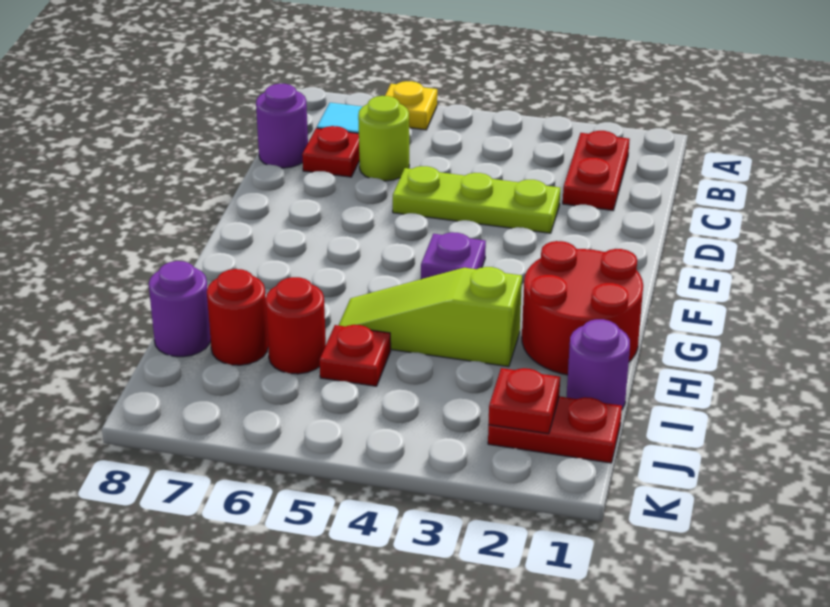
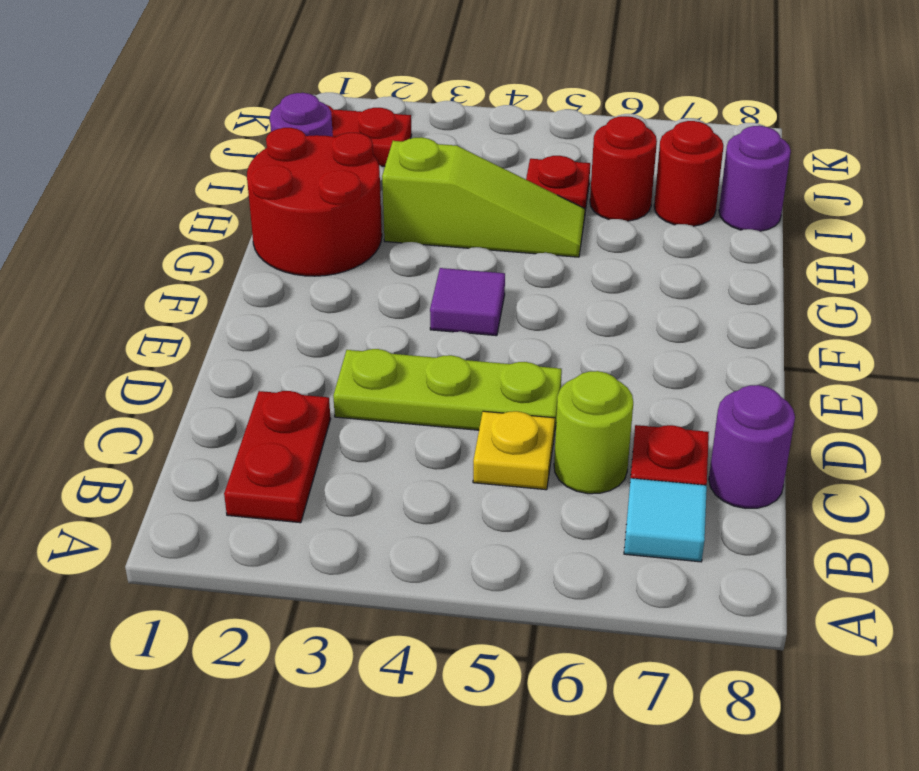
yellow 1x1 plate [385,81,437,130] -> yellow 1x1 plate moved to [473,411,555,490]
purple 1x1 plate [421,232,486,279] -> purple 1x1 tile [430,268,505,336]
red 1x1 plate [489,368,560,434] -> none

